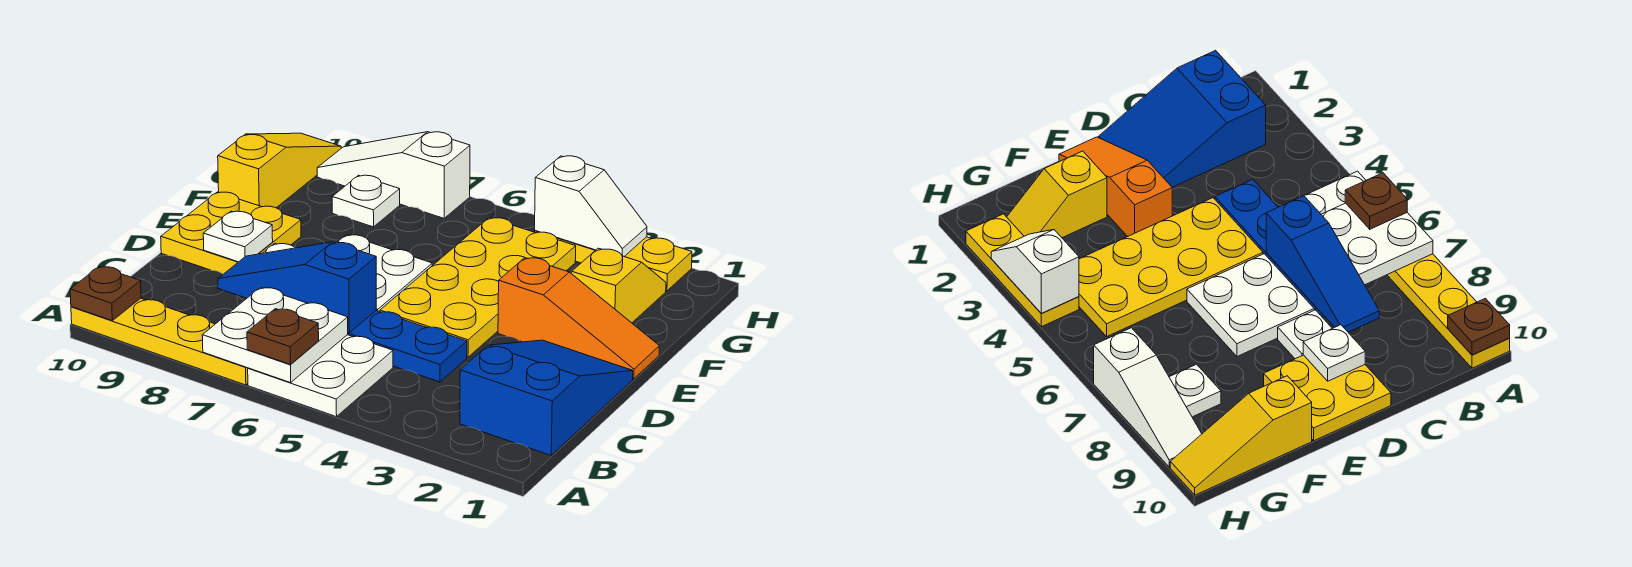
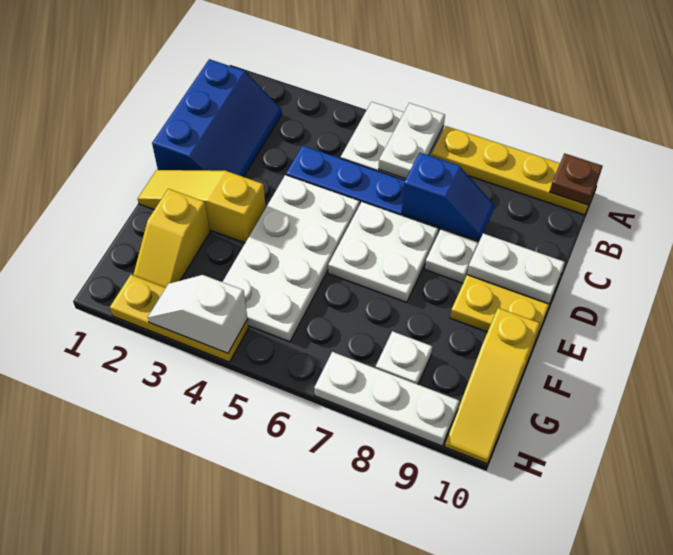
white 2x2 plate [202,287,348,383] -> white 1x2 plate [379,103,445,179]
brown 1x1 plate [247,309,319,364] -> none
blue 2x3 slope [460,340,633,455] -> blue 2x3 slope turned to [152,59,282,177]
blue 1x3 slope [218,242,376,333] -> blue 1x2 slope [402,153,494,241]
yellow 2x4 plate [380,218,576,357] -> white 2x4 plate [223,175,360,342]
white 1x1 plate [203,211,273,262] -> white 1x2 plate [467,234,565,304]
orange 1x3 slope [498,258,659,379] -> yellow 1x3 slope [138,170,266,243]
white 1x3 slope [317,132,470,218] -> white 1x3 plate [314,352,460,446]

